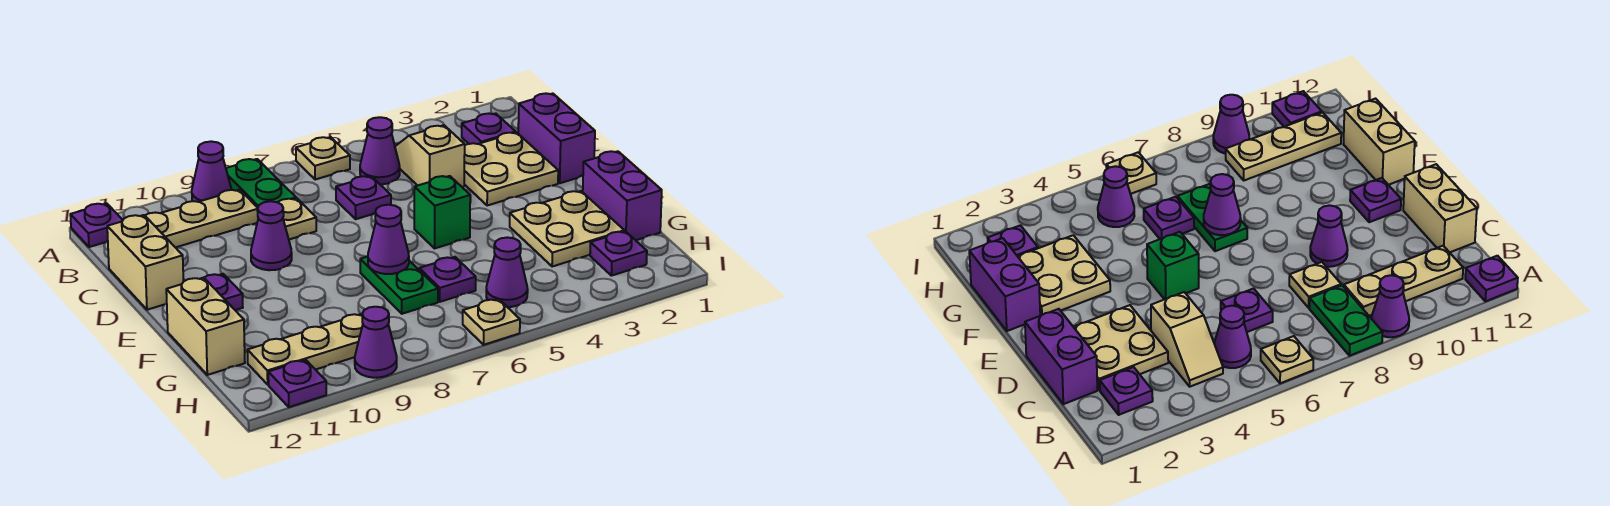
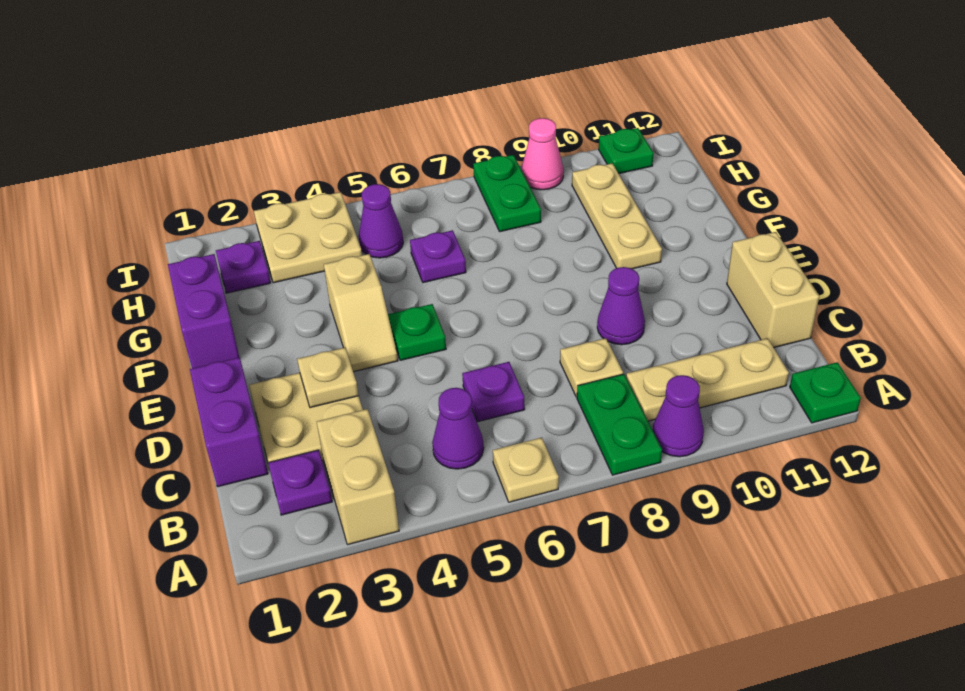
purple 1x1 plate [70,203,123,247] -> green 1x1 plate [790,362,861,423]
tan 1x2 slope [395,125,465,187] -> tan 1x2 slope moved to [324,254,398,372]
green 1x1 brick [414,176,470,249] -> green 1x1 plate [388,304,446,360]
purple 1x1 plate [204,274,243,310] -> none
tan 2x2 plate [510,191,624,267] -> tan 2x2 plate moved to [254,192,362,283]
green 1x2 plate [360,257,438,314] -> green 1x2 plate moved to [473,155,541,232]
purple 1x1 cone [368,205,409,274] -> none
tan 1x2 brick [166,278,245,375] -> tan 1x2 brick moved to [317,409,399,545]
tan 1x3 plate [247,314,363,385] -> tan 1x3 plate turned to [572,163,662,269]
tan 1x1 plate [463,299,520,345] -> tan 1x1 plate moved to [297,348,359,408]
purple 1x1 cone [355,307,397,378] -> pink 1x1 cone [521,118,564,190]
purple 1x1 plate [268,360,326,407] -> green 1x1 plate [599,128,654,174]

